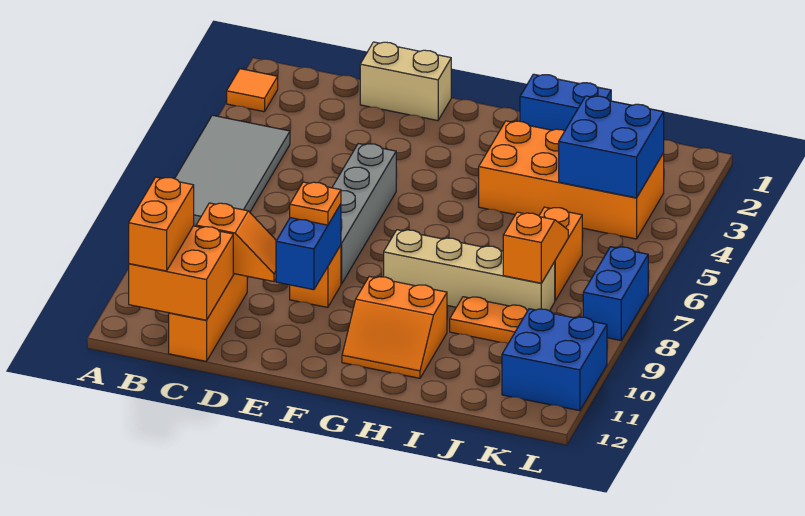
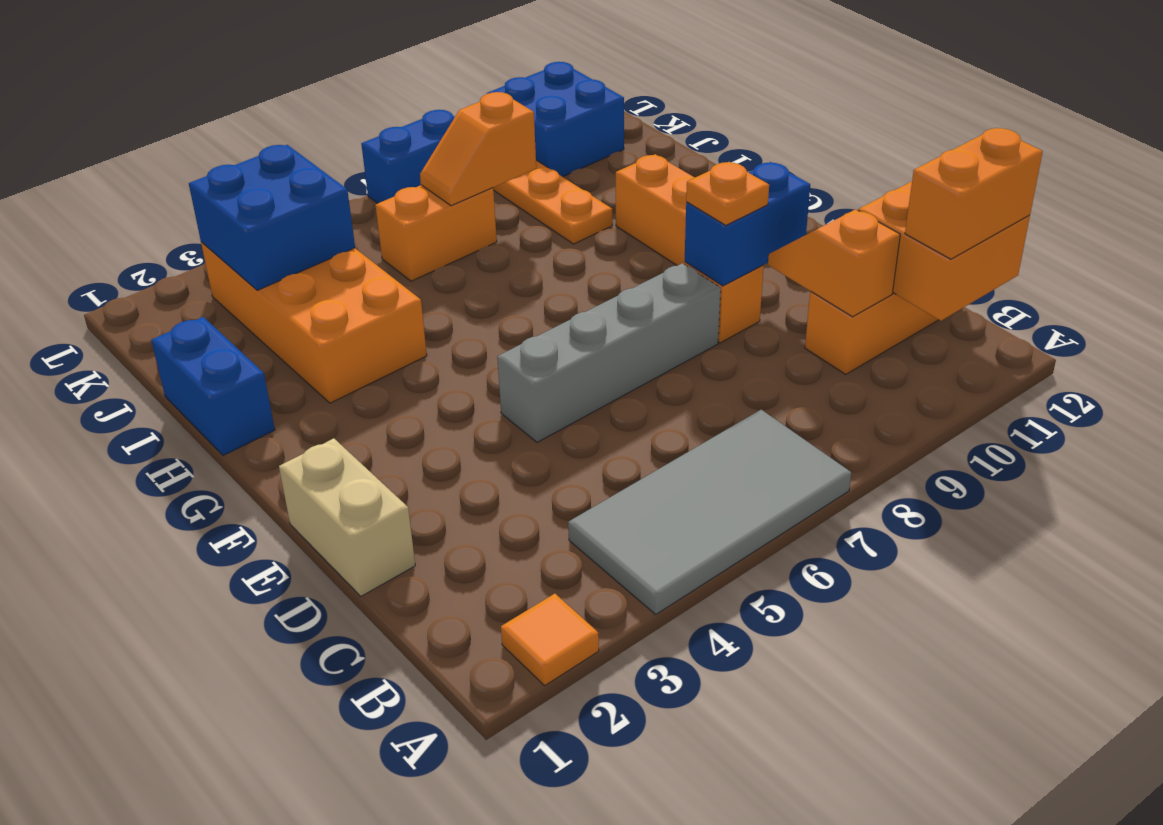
tan 1x4 brick [384,230,555,311] -> none

